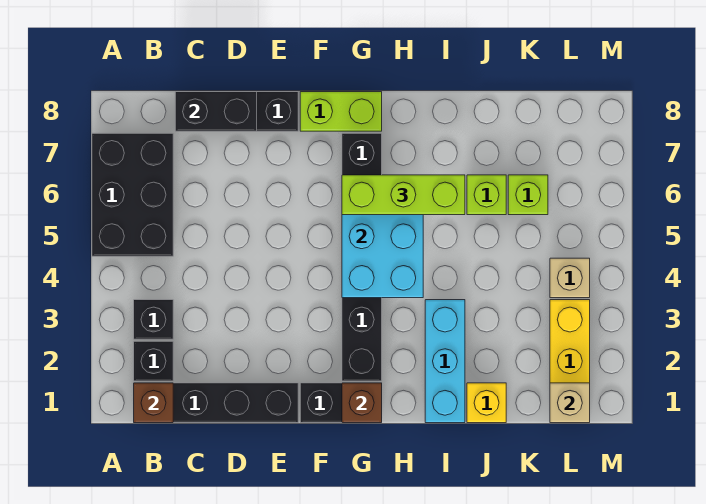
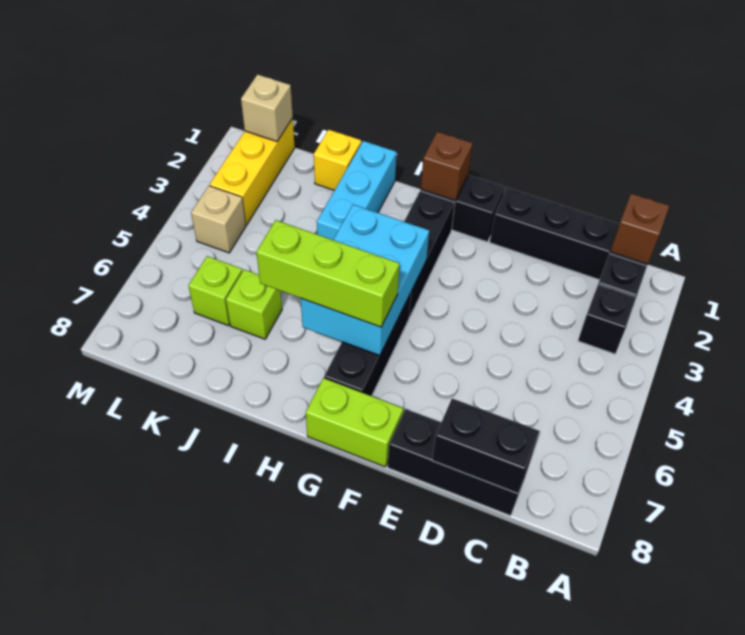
black 2x3 brick [92,133,173,256] -> none

